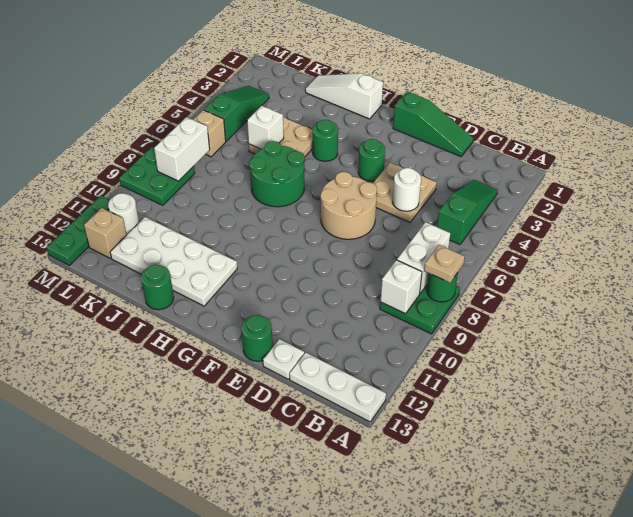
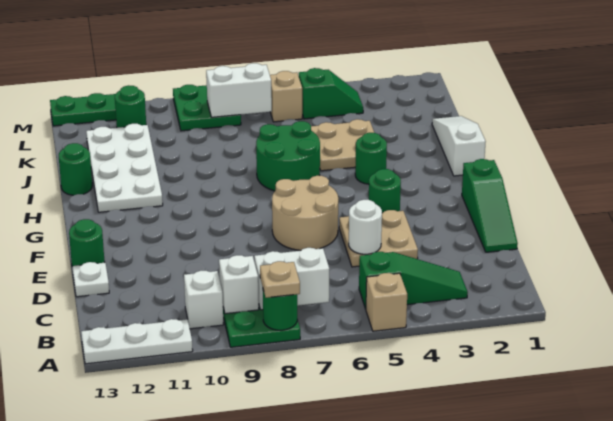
white 1x3 plate [289,353,386,422] -> white 1x3 plate turned to [81,319,193,364]
white 1x1 brick [247,106,284,149] -> white 1x1 brick moved to [184,271,223,329]
green 1x3 slope [204,86,269,141] -> green 1x2 slope [299,68,363,119]
white 1x1 round brick [108,193,139,235] -> green 1x1 round brick [115,85,146,128]
tan 1x1 brick [84,208,126,258] -> tan 1x1 brick moved to [366,273,407,331]

